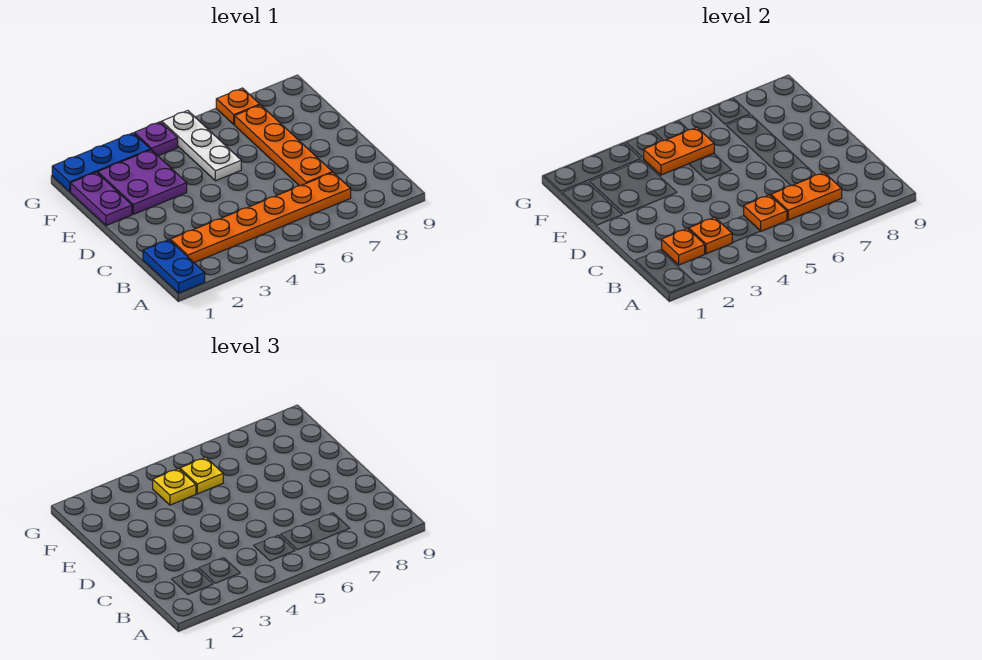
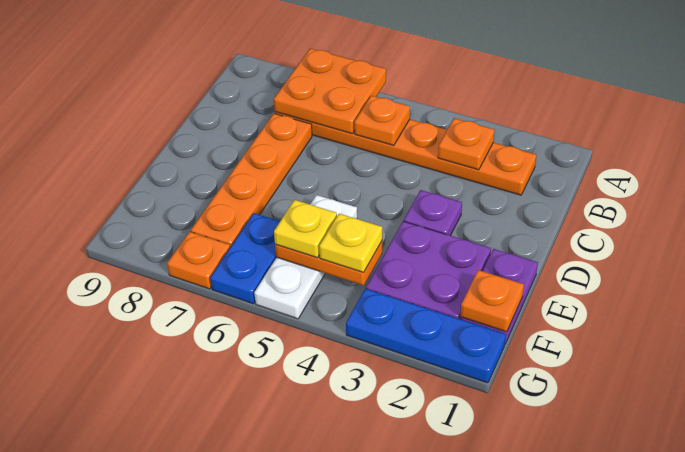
blue 1x2 plate [143,240,205,293] -> blue 1x2 plate moved to [210,213,280,304]
orange 1x1 plate [662,229,705,265] -> orange 1x1 plate moved to [460,270,524,332]
orange 1x2 plate [771,173,842,220] -> orange 2x2 plate [274,49,386,134]
purple 1x1 plate [134,122,178,156] -> purple 1x1 plate moved to [404,190,462,236]

